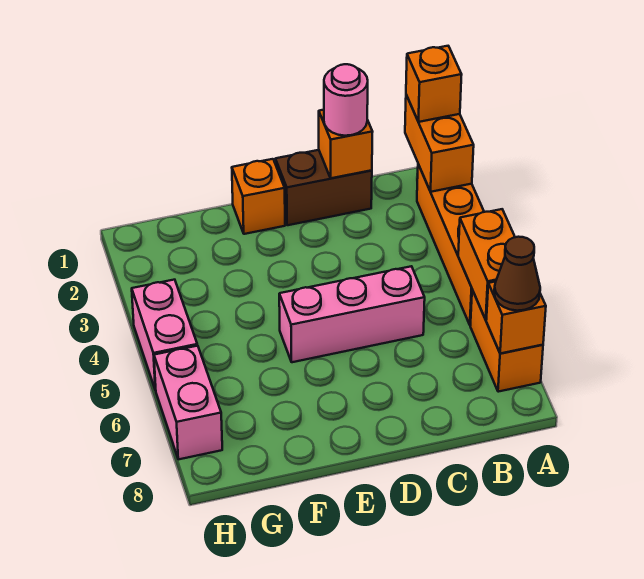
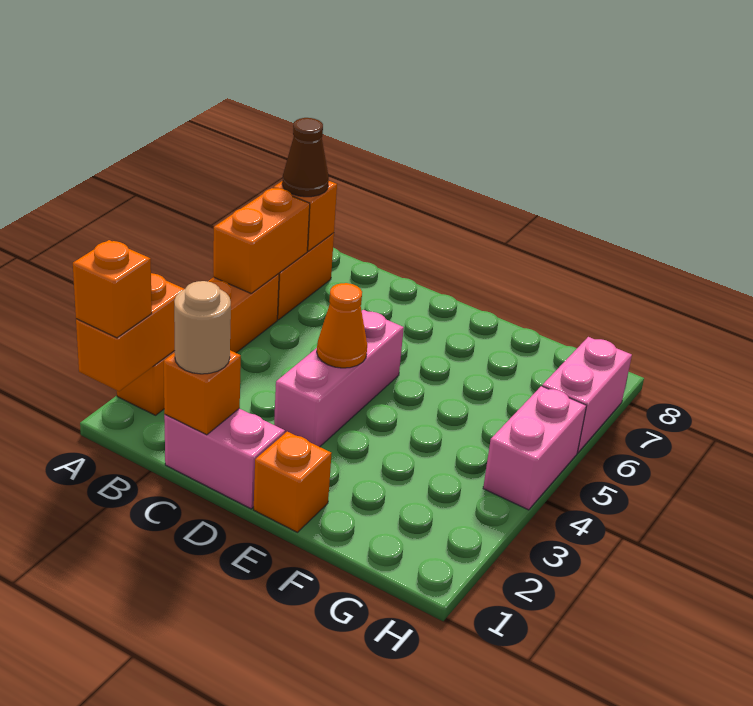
brown 1x2 brick [275,150,372,225] -> pink 1x2 brick [164,408,285,509]
pink 1x1 round brick [324,64,368,136] -> tan 1x1 round brick [174,281,231,374]
pink 1x3 brick [279,266,425,362] -> pink 1x3 brick turned to [274,310,404,447]
none -> orange 1x1 cone [317,283,367,368]

